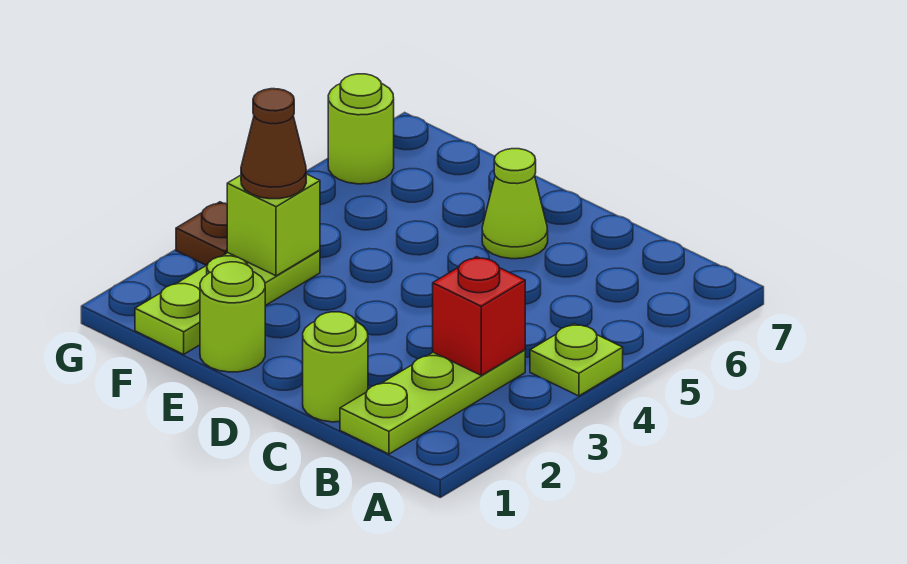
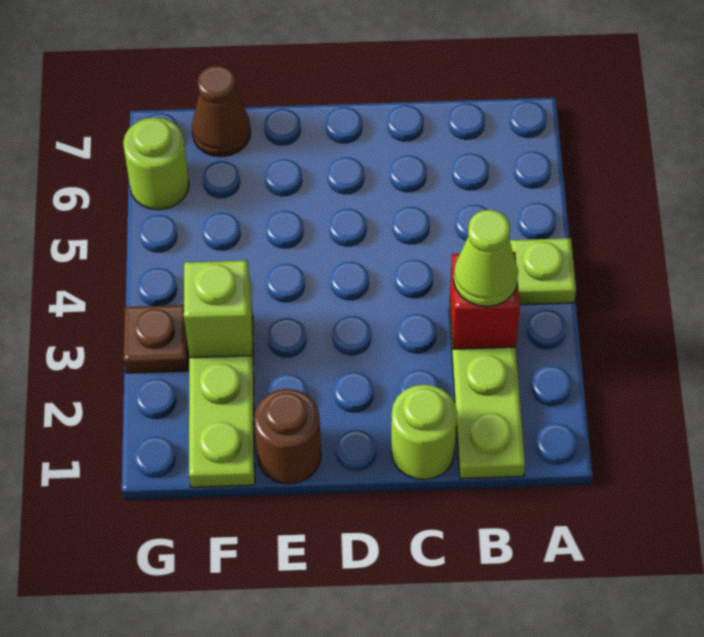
lime 1x1 cone [482,149,548,259] -> lime 1x1 cone moved to [454,210,518,307]
lime 1x1 round brick [200,262,265,372] -> brown 1x1 round brick [254,389,321,484]
brown 1x1 cone [241,89,306,199] -> brown 1x1 cone moved to [192,66,251,157]

